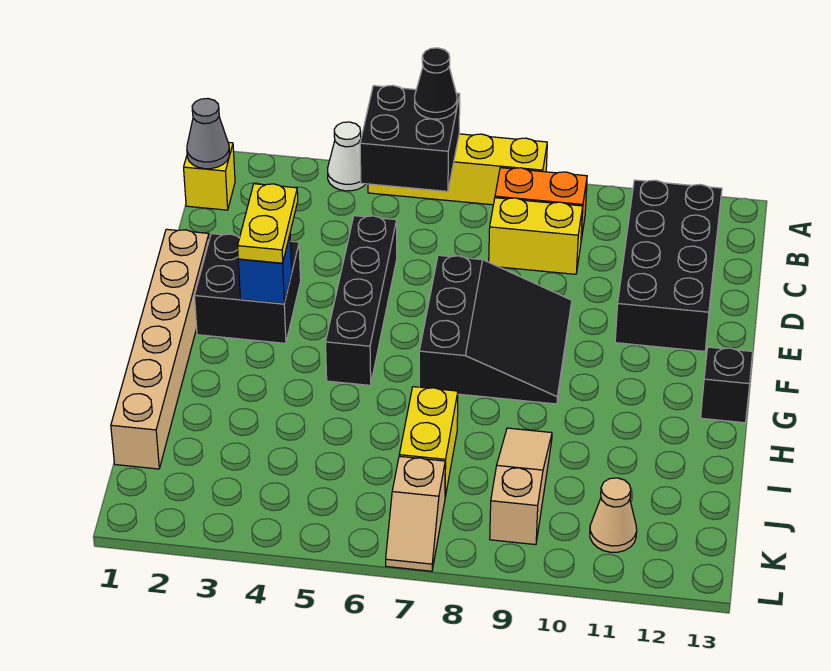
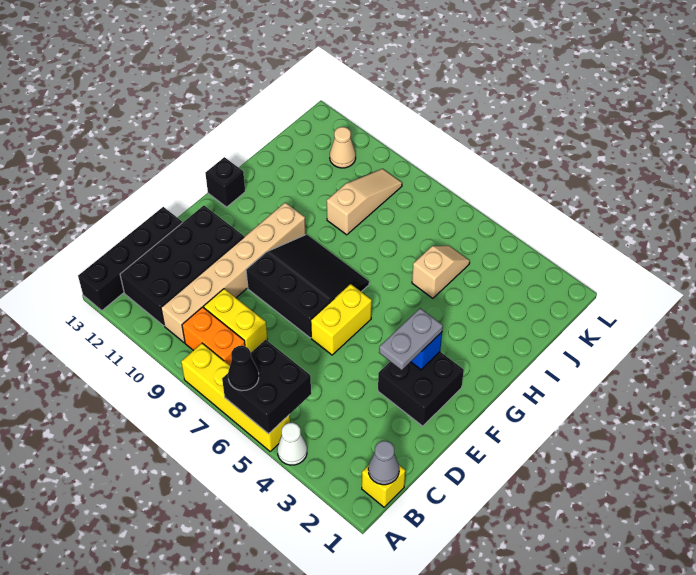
black 1x4 brick [326,216,397,385] -> black 1x4 brick moved to [78,207,182,311]
tan 1x6 brick [111,229,209,469] -> tan 1x6 brick moved to [161,203,306,343]
yellow 1x2 plate [238,184,298,263] -> grey 1x2 plate [379,308,443,370]
black 3x3 slope [419,255,572,404] -> black 3x3 slope turned to [246,234,369,338]
yellow 1x2 brick [399,387,458,497] -> yellow 1x2 brick moved to [311,284,372,355]
tan 1x3 slope [490,428,552,545] -> tan 1x3 slope turned to [327,169,402,235]
tan 1x2 slope [386,456,445,571] -> tan 1x2 slope moved to [412,246,470,298]

